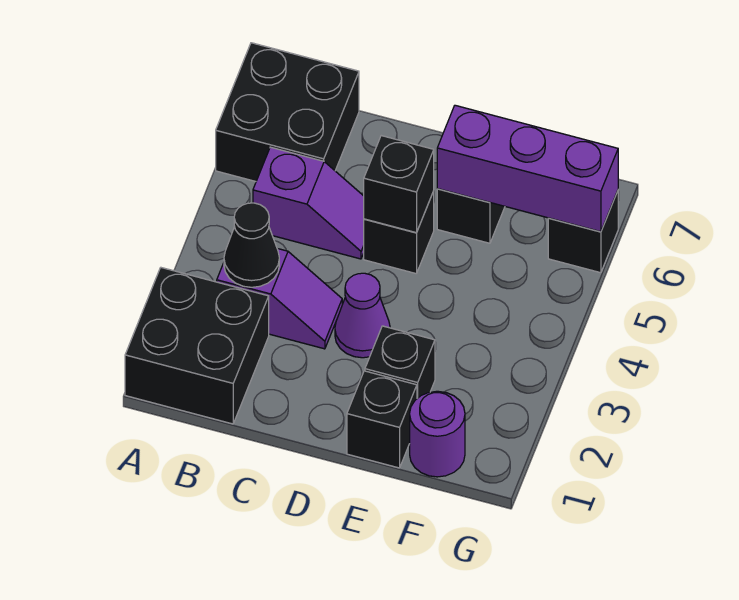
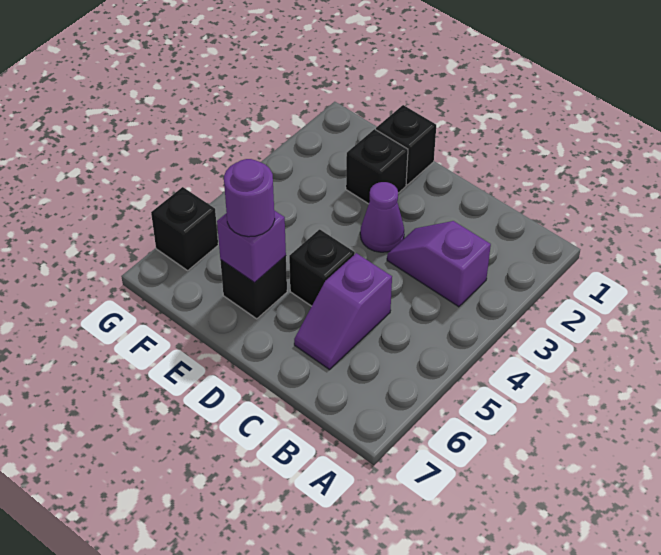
black 2x2 brick [125,268,269,424] -> none
black 2x2 brick [216,43,359,181] -> none
black 1x1 cone [224,203,279,287] -> none
purple 1x2 slope [253,147,364,259] -> purple 1x2 slope turned to [294,253,392,370]
black 1x1 brick [364,136,434,233] -> none
purple 1x3 brick [437,105,618,232] -> purple 1x1 brick [217,210,286,283]
purple 1x1 round brick [410,391,465,477] -> purple 1x1 round brick moved to [224,159,275,237]

